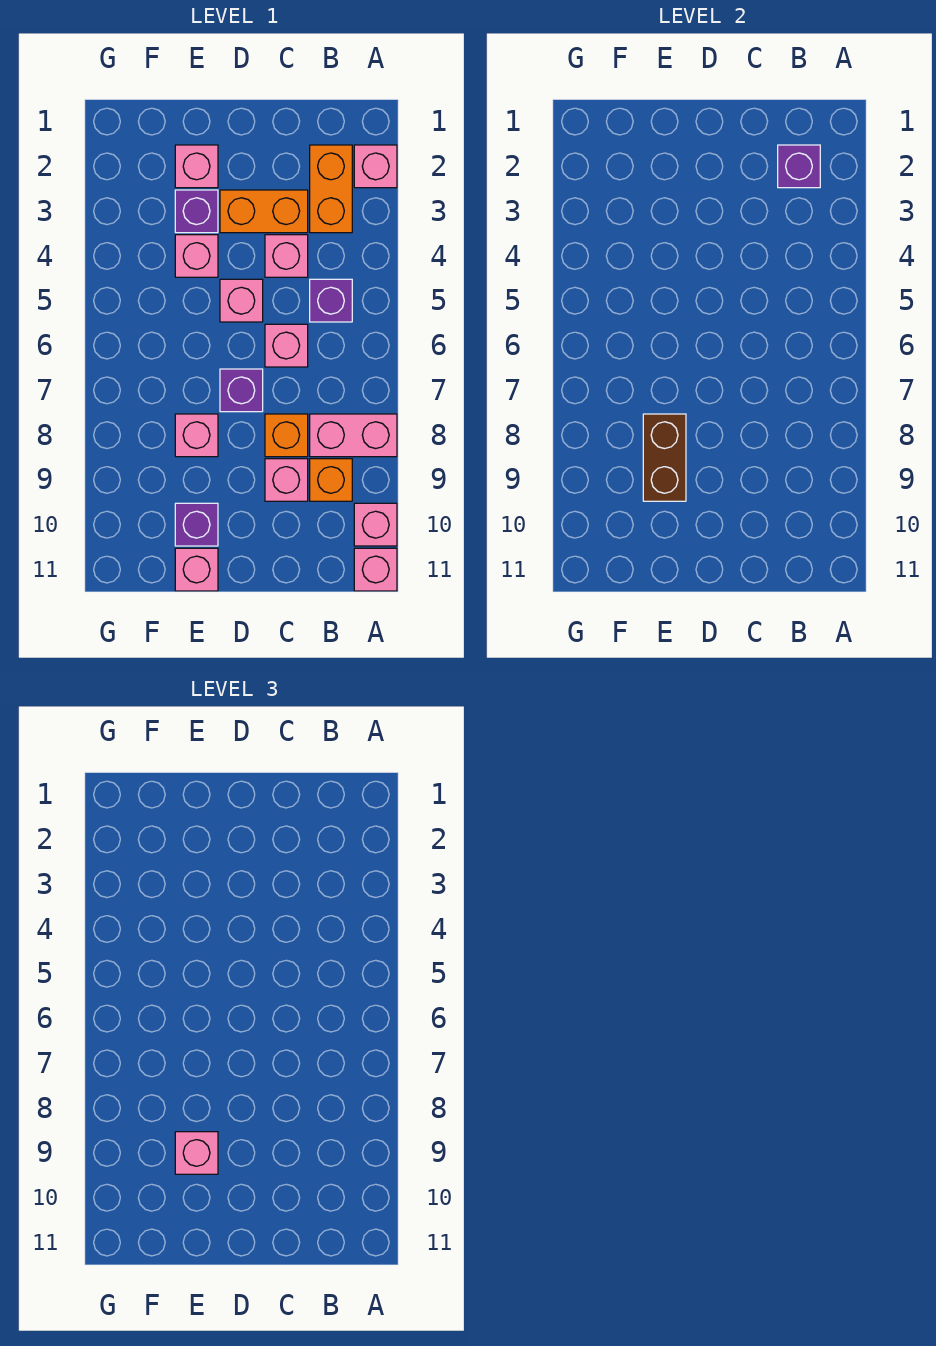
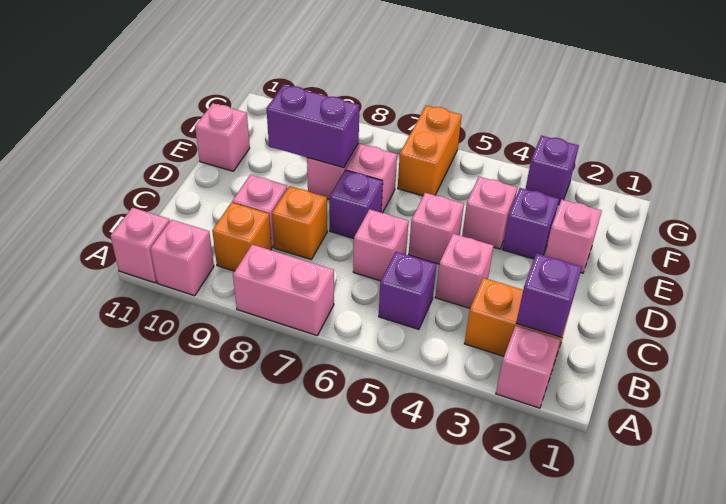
pink 1x2 brick [310,414,397,457] -> pink 1x2 brick turned to [233,245,334,335]
orange 1x2 brick [220,190,308,233] -> orange 1x2 brick moved to [398,105,462,196]
brown 1x2 brick [643,414,686,501] -> purple 1x2 brick [267,85,359,168]
pink 1x1 brick [175,1132,218,1174] -> pink 1x1 brick moved to [346,144,397,213]
purple 1x1 brick [175,503,218,546] -> purple 1x1 brick moved to [526,136,579,205]

